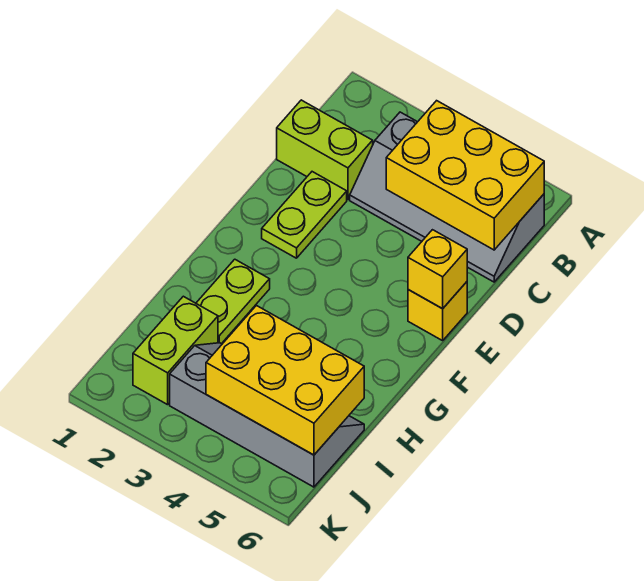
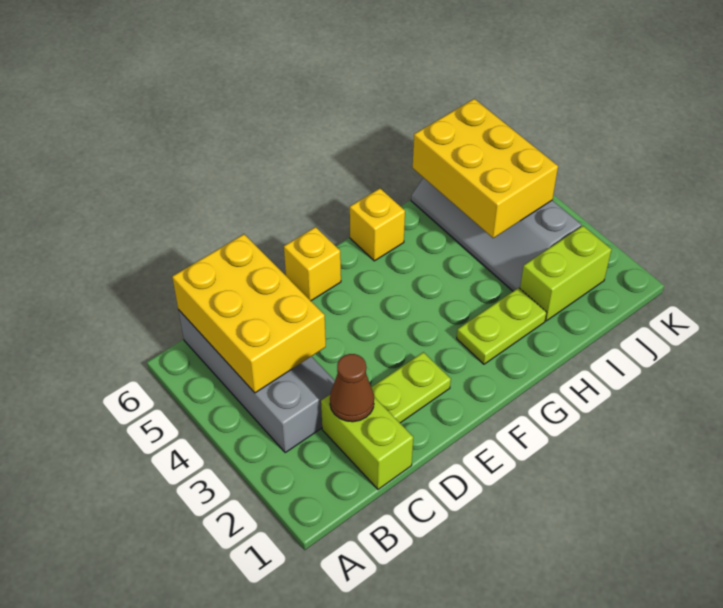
none -> brown 1x1 cone [330,354,374,422]
yellow 1x1 brick [408,230,467,309] -> yellow 1x1 brick moved to [350,188,405,261]

